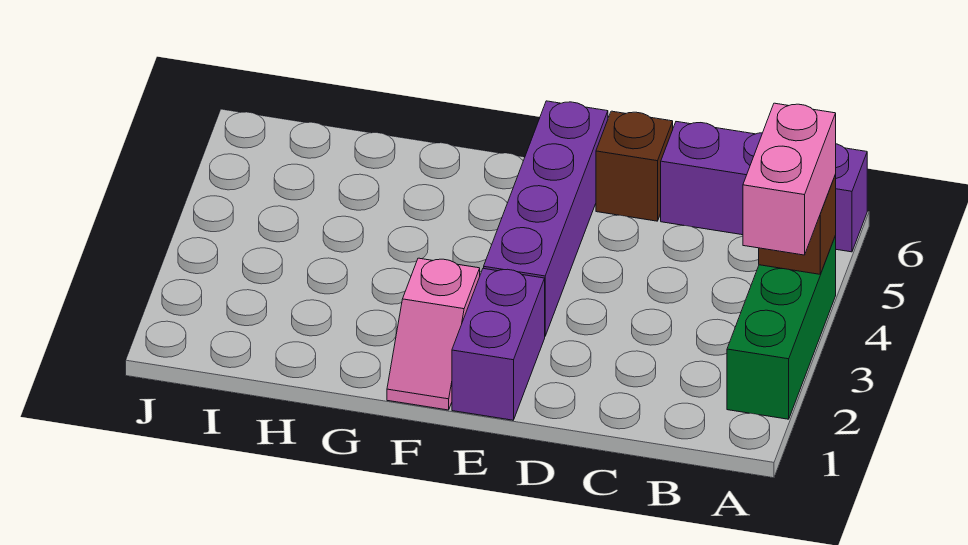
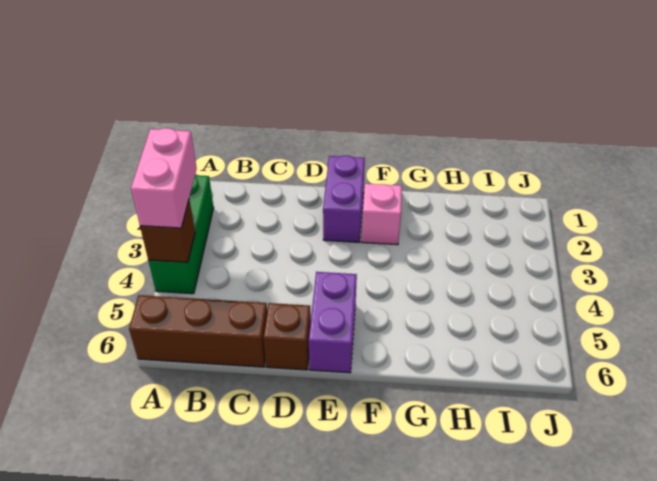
purple 1x3 brick [661,122,867,252] -> brown 1x3 brick [129,295,267,367]
purple 1x4 brick [484,101,608,336] -> purple 1x2 brick [309,272,357,373]

